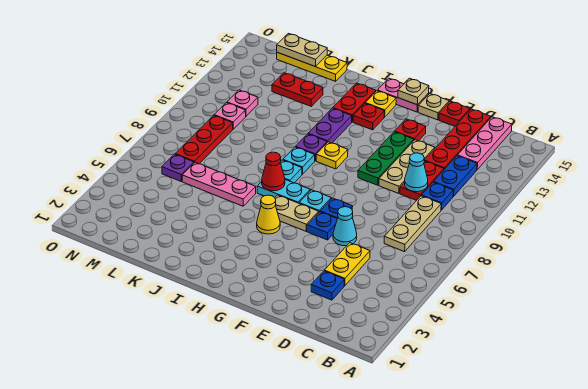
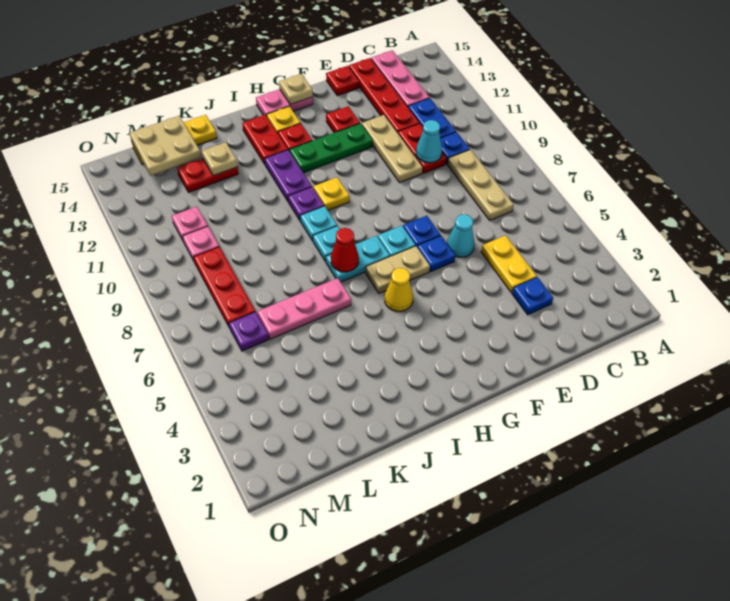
green 1x3 plate [358,132,414,185] -> green 1x3 plate turned to [290,123,373,173]
tan 1x1 plate [418,94,449,120] -> tan 1x1 plate moved to [202,142,237,176]
tan 1x2 plate [277,34,327,67] -> tan 2x2 plate [130,116,201,176]

